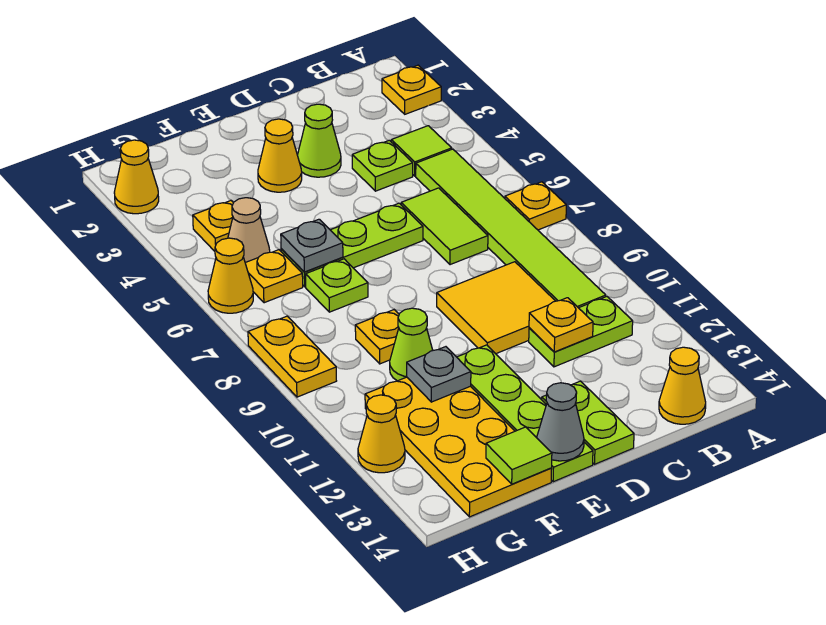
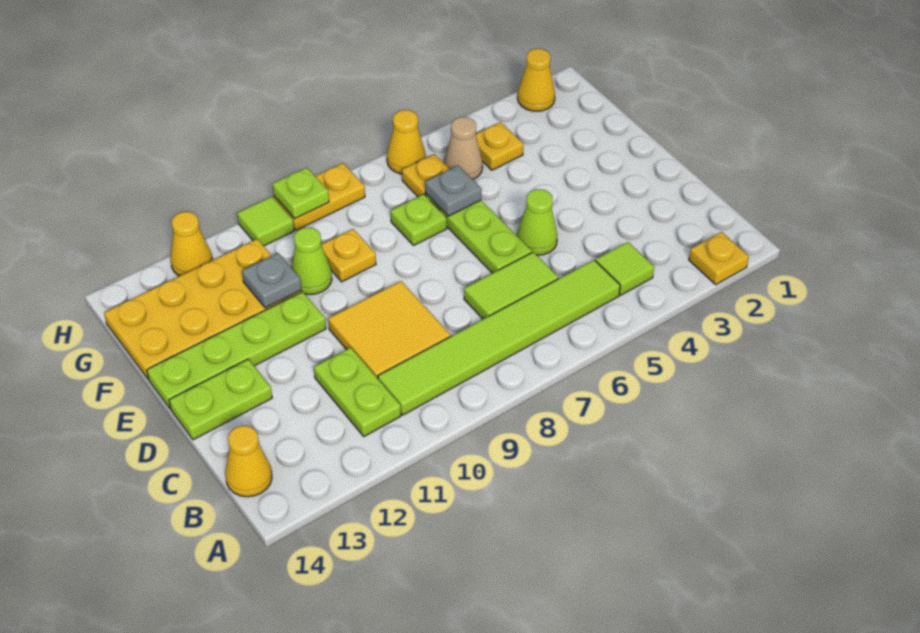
yellow 1x1 plate [505,182,566,230] -> none
lime 1x1 plate [352,140,413,191] -> lime 1x1 plate moved to [273,168,329,219]
yellow 1x1 plate [529,298,593,352] -> none
lime 1x1 cone [297,104,341,177] -> lime 1x1 cone moved to [517,189,558,255]
yellow 1x1 cone [258,119,302,192] -> none
grey 1x1 cone [537,383,584,461] -> none
lime 1x1 tile [486,427,552,484] -> lime 1x1 tile moved to [237,197,294,246]

